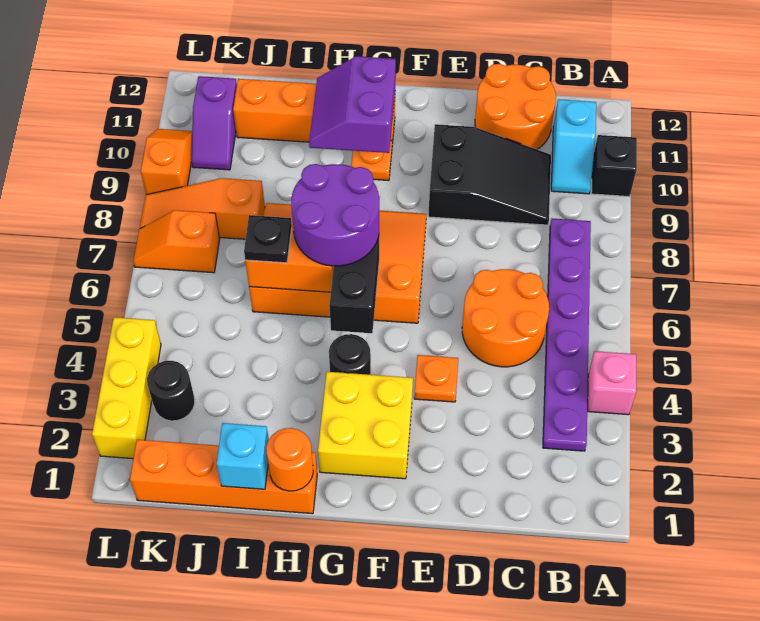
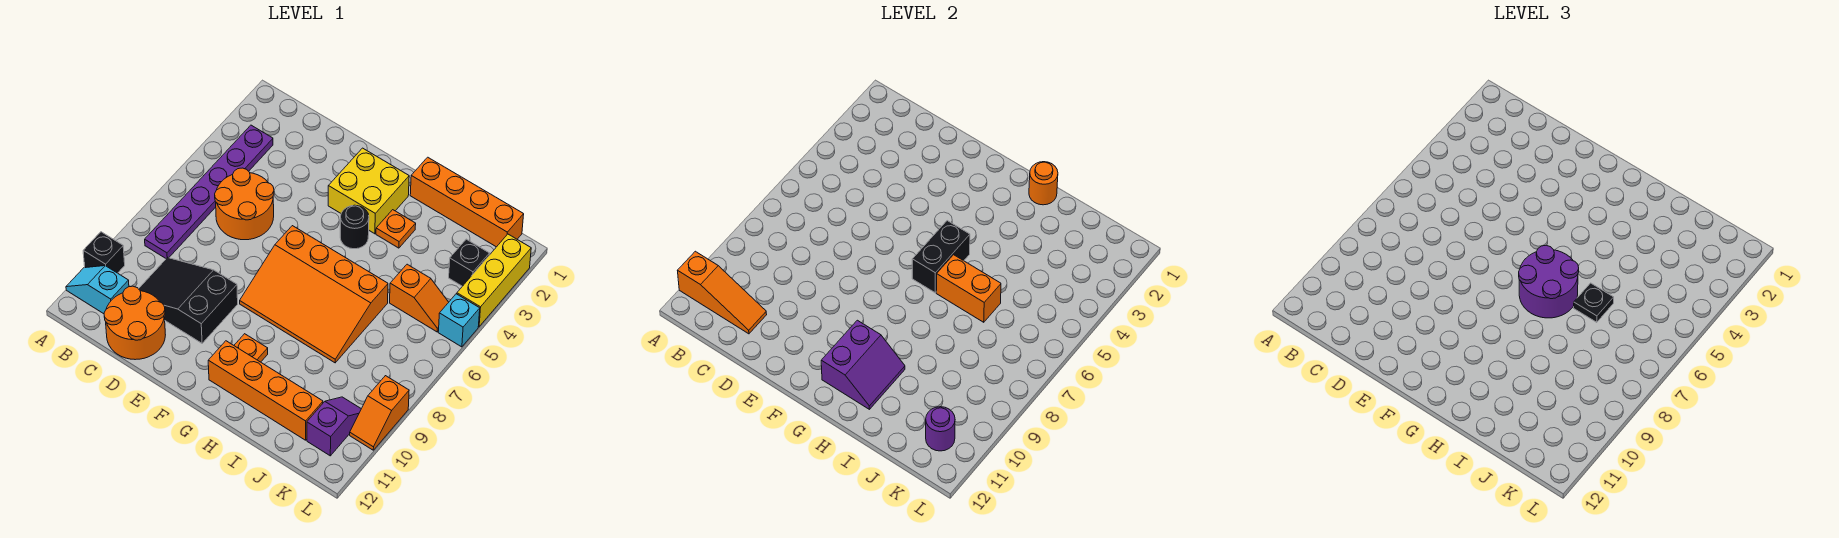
pink 1x1 brick [588,351,636,415] -> none
cyan 1x2 slope [551,99,596,194] -> cyan 1x2 slope turned to [66,266,129,314]
orange 1x1 plate [414,355,458,402] -> orange 1x1 plate moved to [376,210,416,248]
cyan 1x1 brick [216,423,269,489] -> cyan 1x1 brick moved to [438,294,480,347]
orange 1x3 slope [140,178,265,239] -> orange 1x3 slope moved to [677,251,767,334]
black 1x1 round brick [147,361,195,421] -> black 1x1 brick [449,239,490,286]
orange 1x2 slope [133,210,220,273] -> orange 1x2 slope moved to [390,264,449,332]
none -> purple 1x1 round brick [926,407,955,451]

